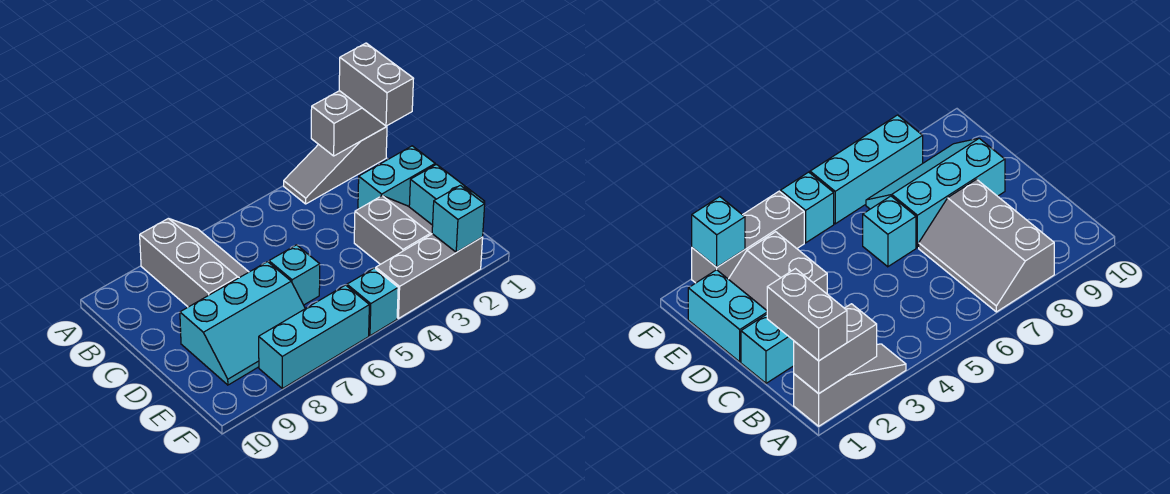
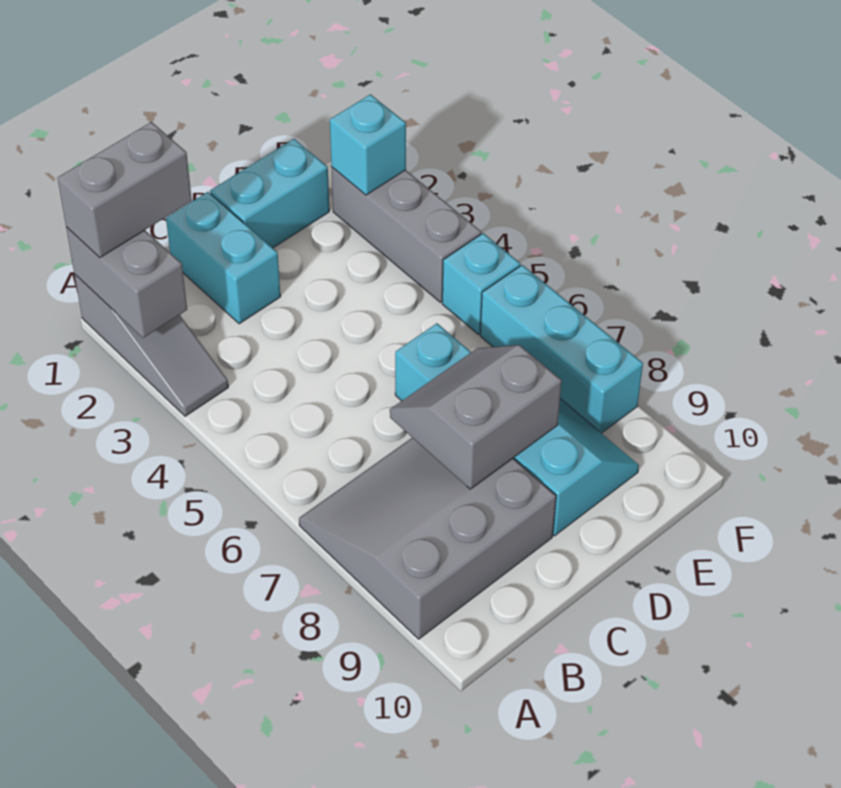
grey 2x3 slope [140,218,248,307] -> grey 3x3 slope [299,438,556,639]
grey 2x2 slope [354,196,433,264] -> grey 2x2 slope moved to [390,345,562,489]

